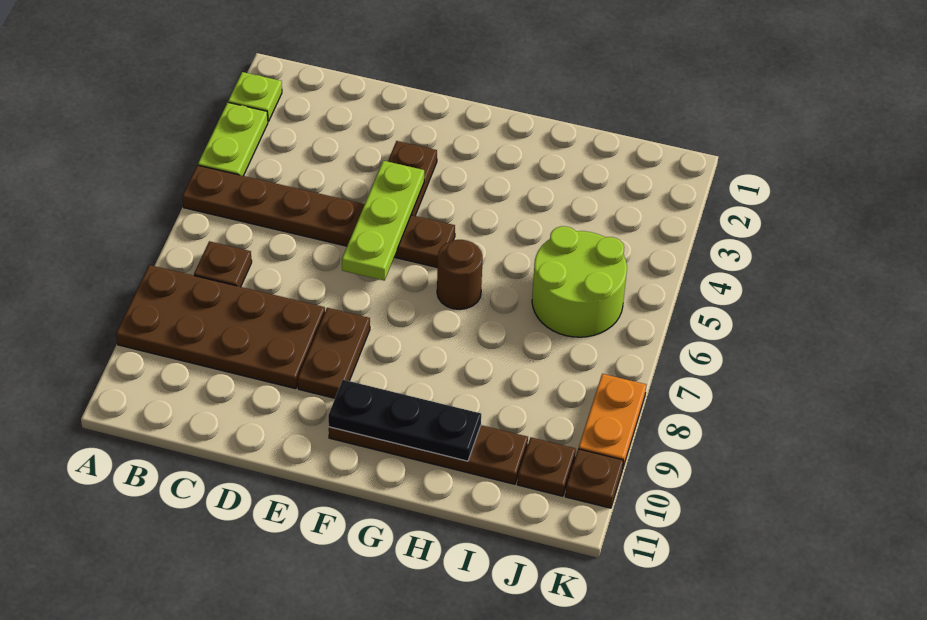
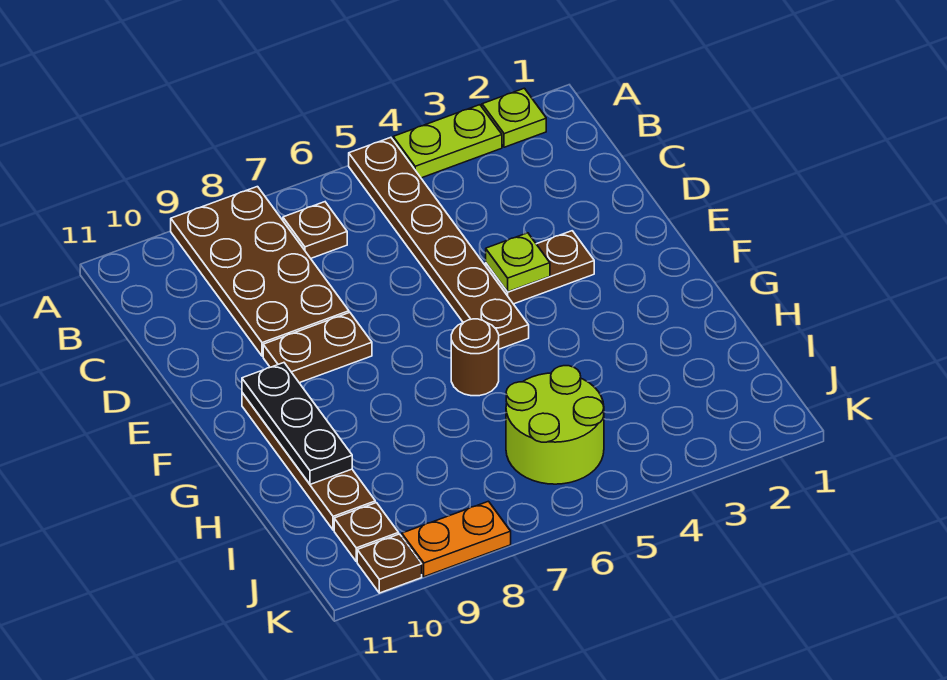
lime 1x3 plate [342,161,424,281] -> lime 1x1 plate [486,233,550,292]

